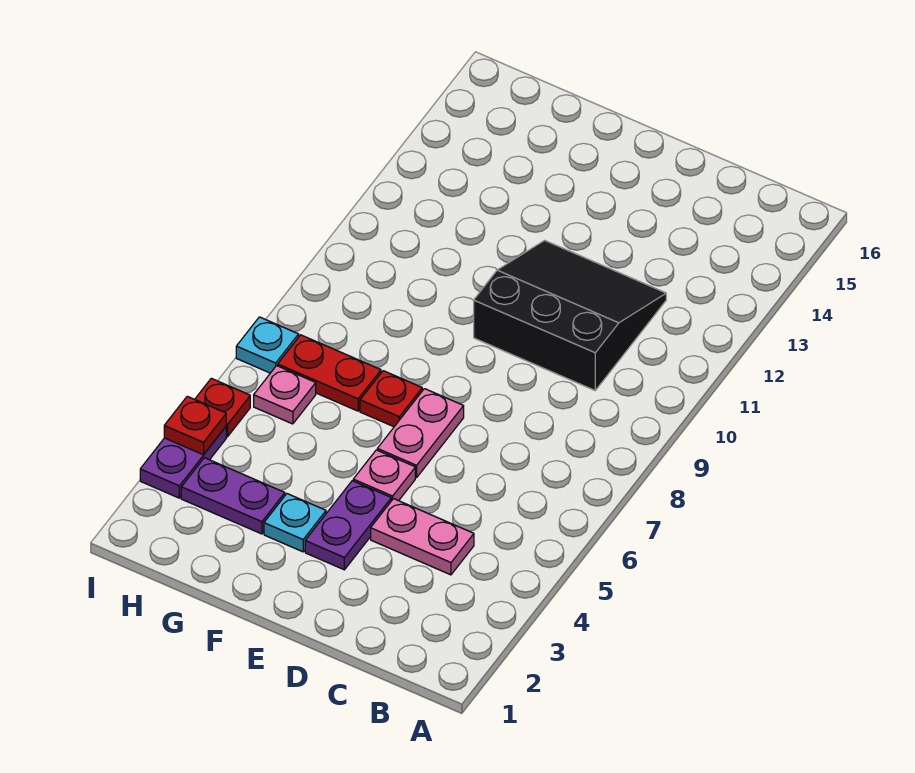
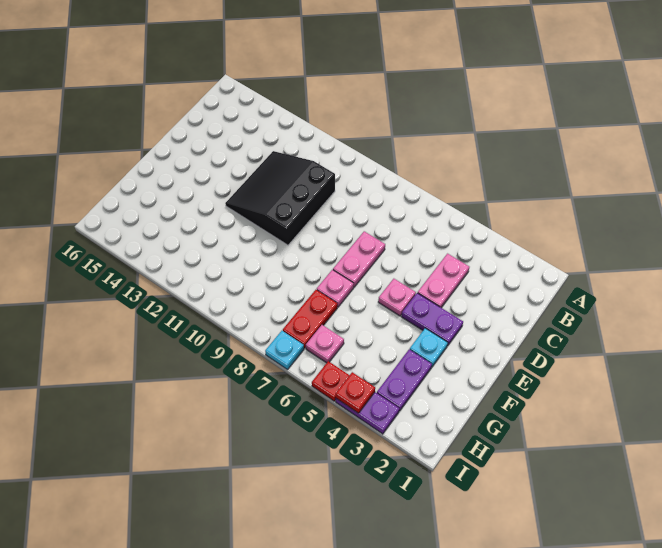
pink 1x2 plate [377,389,464,478] -> pink 1x2 plate turned to [333,231,385,287]
red 1x1 plate [360,371,422,427] -> pink 1x1 plate [317,270,354,307]

